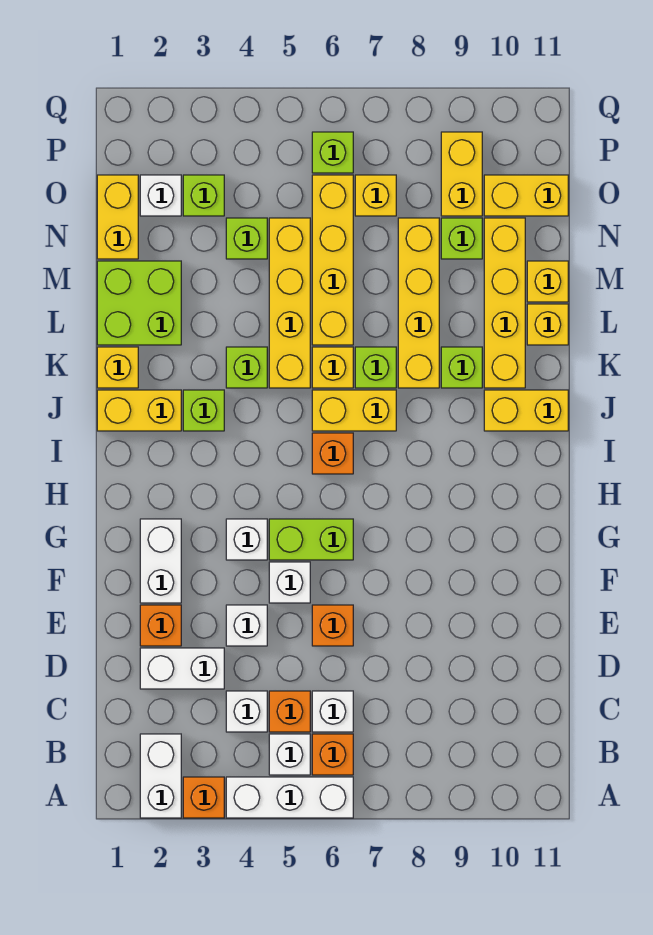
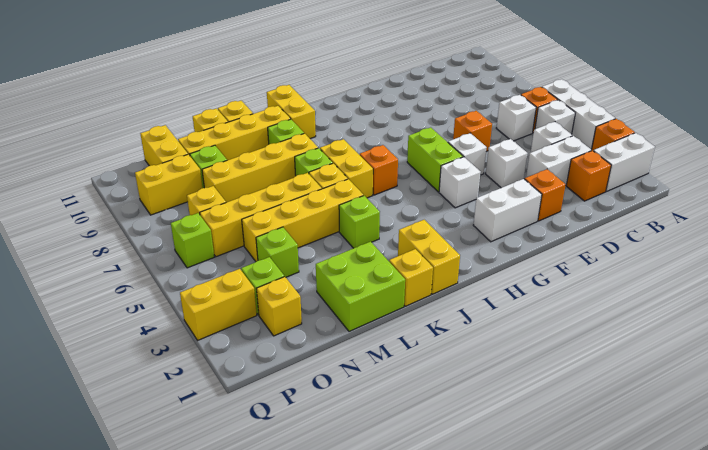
orange 1x1 brick [269,691,310,732] -> orange 1x1 brick moved to [566,151,611,201]
white 1x2 brick [140,648,224,689] -> white 1x2 brick turned to [526,136,591,185]
lime 1x1 brick [183,390,224,431] -> none
yellow 1x2 brick [97,175,138,259] -> yellow 1x2 brick moved to [180,269,257,340]
white 1x1 brick [140,175,181,216] -> yellow 1x1 brick [256,277,302,336]

